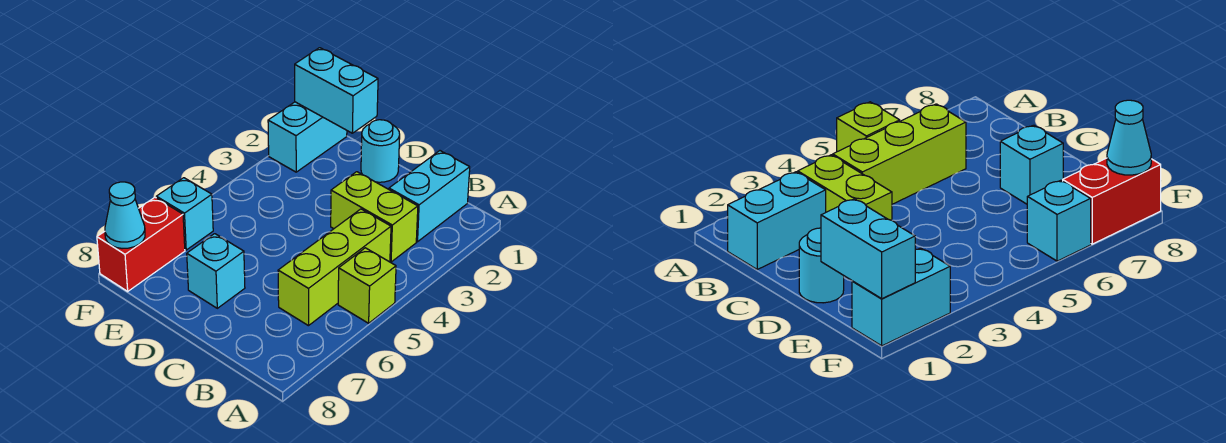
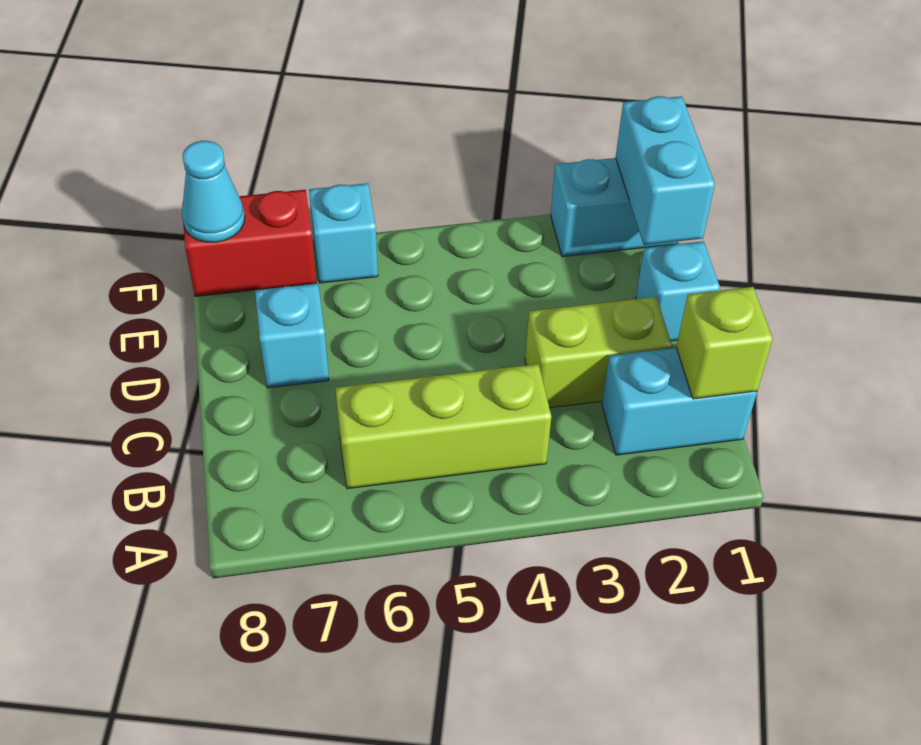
lime 1x1 brick [338,248,396,323] -> lime 1x1 brick moved to [676,287,773,399]
lime 1x2 brick [331,172,418,262] -> lime 1x2 brick turned to [525,297,672,408]
cyan 1x1 round brick [361,120,400,182] -> cyan 1x1 brick [636,241,720,341]

